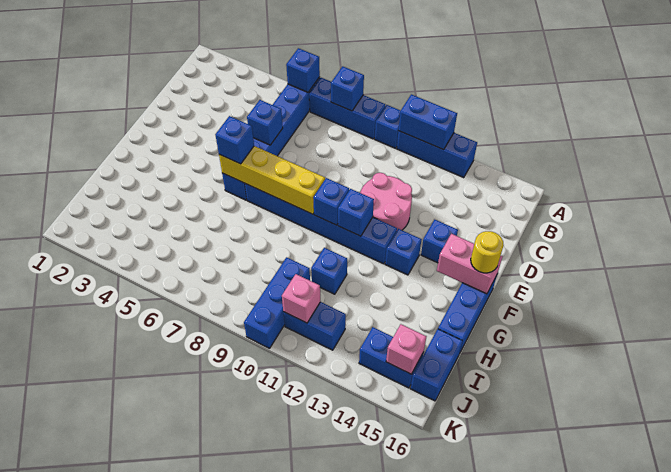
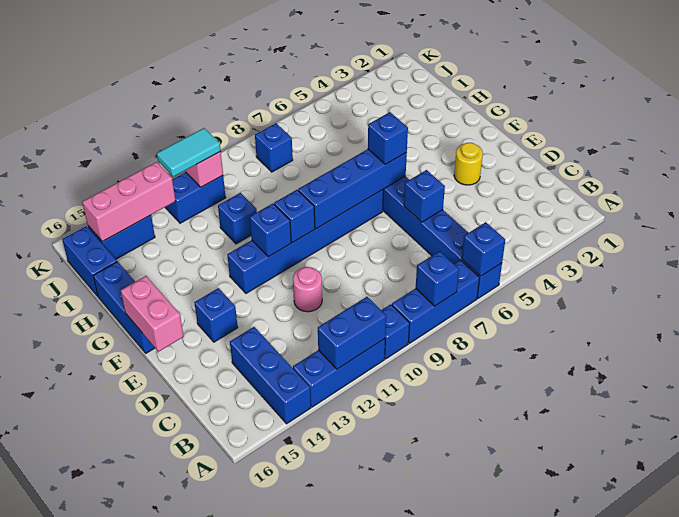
pink 2x2 round brick [360,173,412,230] -> pink 1x1 round brick [293,267,322,312]
yellow 1x4 brick [219,146,325,214] -> blue 1x4 brick [298,149,407,229]
blue 1x1 brick [385,229,422,275] -> blue 1x1 brick moved to [255,123,293,172]
pink 1x2 brick [437,234,503,294] -> pink 1x2 brick turned to [121,276,184,352]
yellow 1x1 round brick [471,231,504,273] -> yellow 1x1 round brick moved to [454,143,483,185]
blue 1x3 brick [244,257,310,348] -> blue 1x3 brick moved to [230,327,311,424]
none -> cyan 1x2 tile [157,128,221,177]
pink 1x1 brick [386,324,427,374] -> pink 1x3 brick [82,162,175,242]

